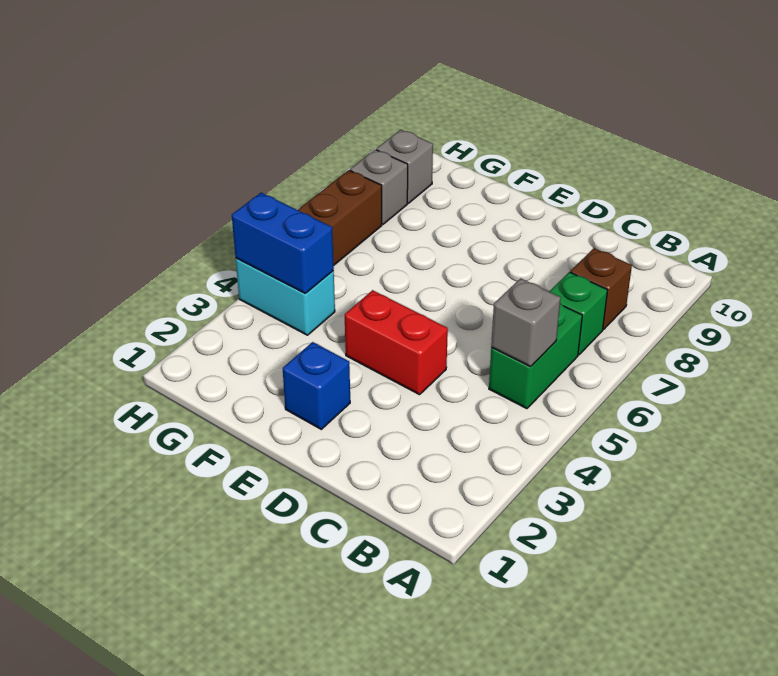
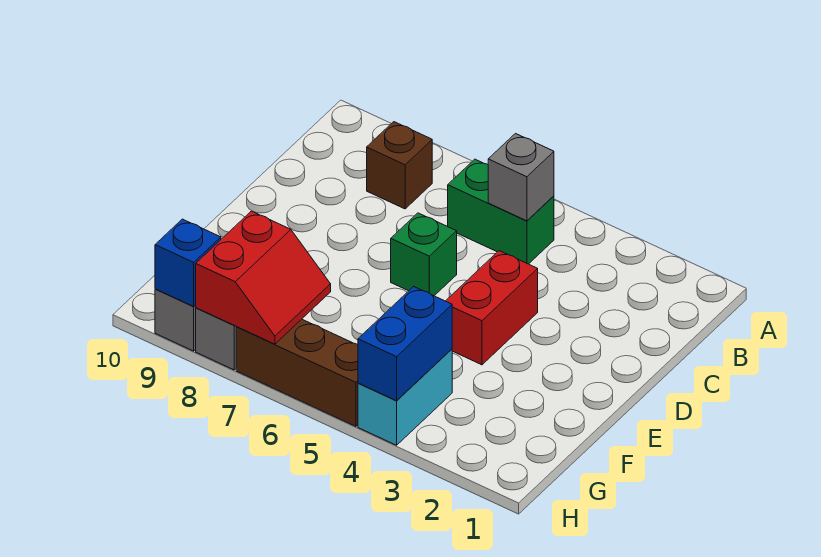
green 1x1 brick [549,272,608,355] -> green 1x1 brick moved to [391,213,457,296]
blue 1x1 brick [283,342,350,429] -> blue 1x1 brick moved to [155,219,221,306]
none -> red 2x2 slope [196,211,331,344]

